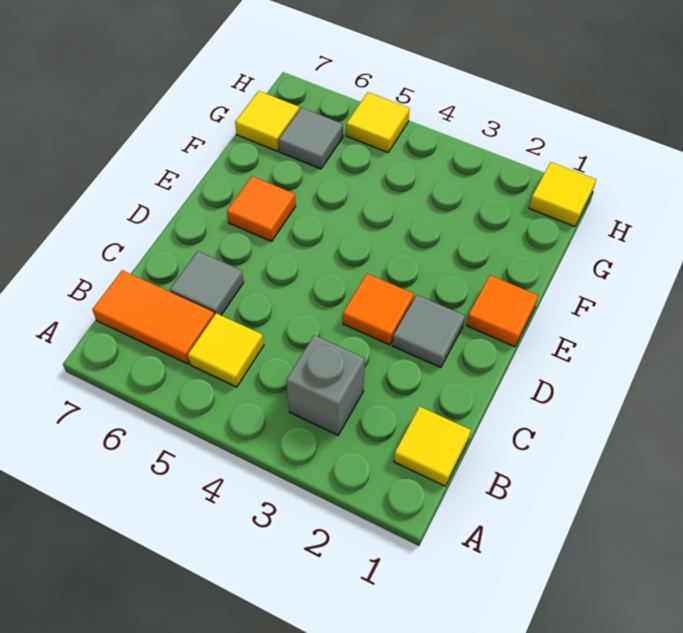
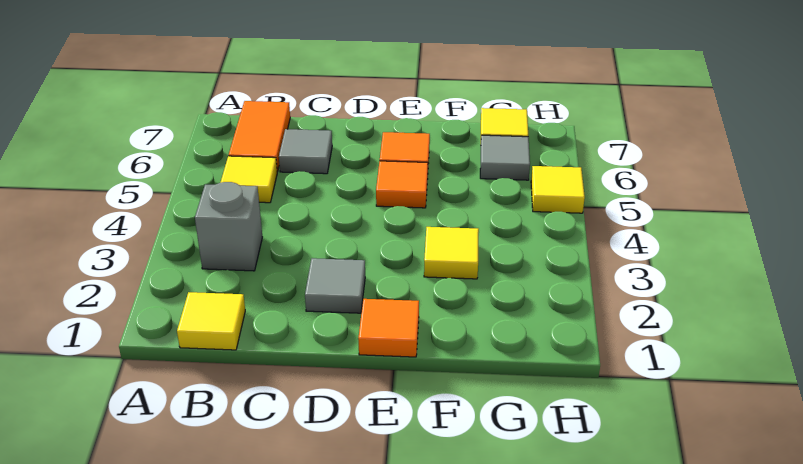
orange 1x1 tile [343,274,414,345] -> orange 1x1 tile moved to [376,161,428,208]
yellow 1x1 tile [529,162,596,227] -> yellow 1x1 tile moved to [424,227,479,279]

